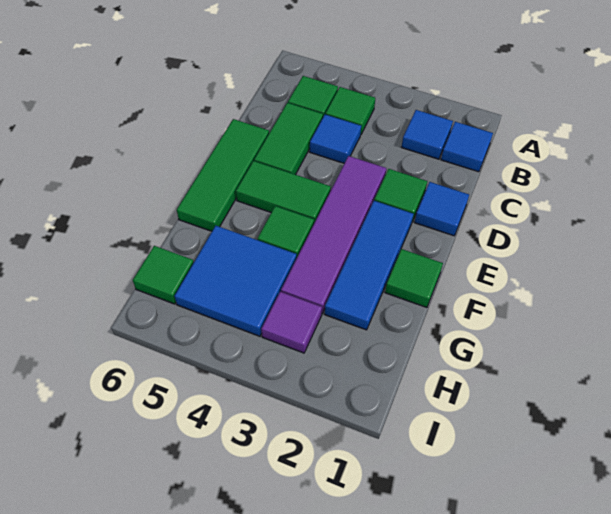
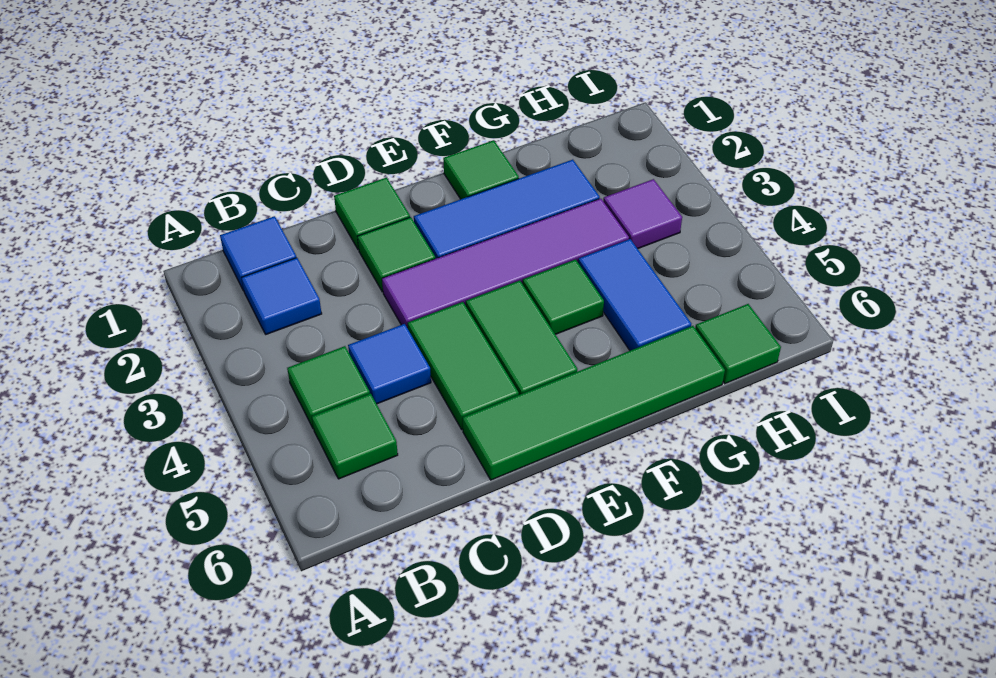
green 1x2 tile [254,103,323,175] -> green 1x2 tile turned to [408,302,519,430]
blue 1x1 tile [415,182,469,236] -> green 1x1 tile [334,178,410,250]
green 1x3 tile [177,119,269,231] -> green 1x4 tile [463,326,725,480]
blue 2x2 tile [175,226,297,336] -> blue 1x2 tile [578,239,691,351]

